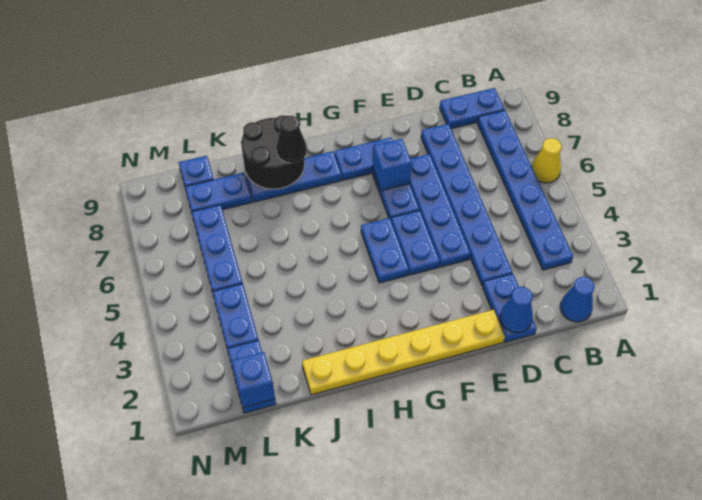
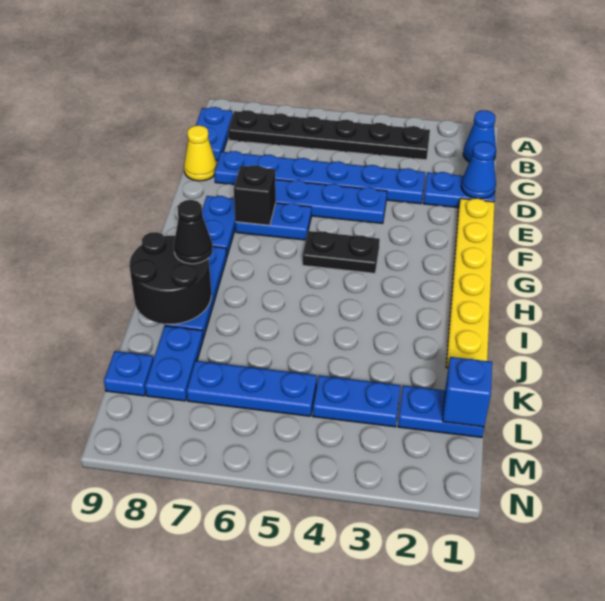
yellow 1x1 cone [532,138,562,183] -> yellow 1x1 cone moved to [184,125,217,181]
blue 1x6 plate [477,110,573,270] -> black 1x6 plate [228,110,430,160]
blue 1x2 plate [391,210,440,275] -> none
blue 1x1 brick [373,139,412,191] -> black 1x1 brick [234,165,276,225]
blue 1x2 plate [361,218,409,283] -> black 1x2 plate [303,231,380,273]

